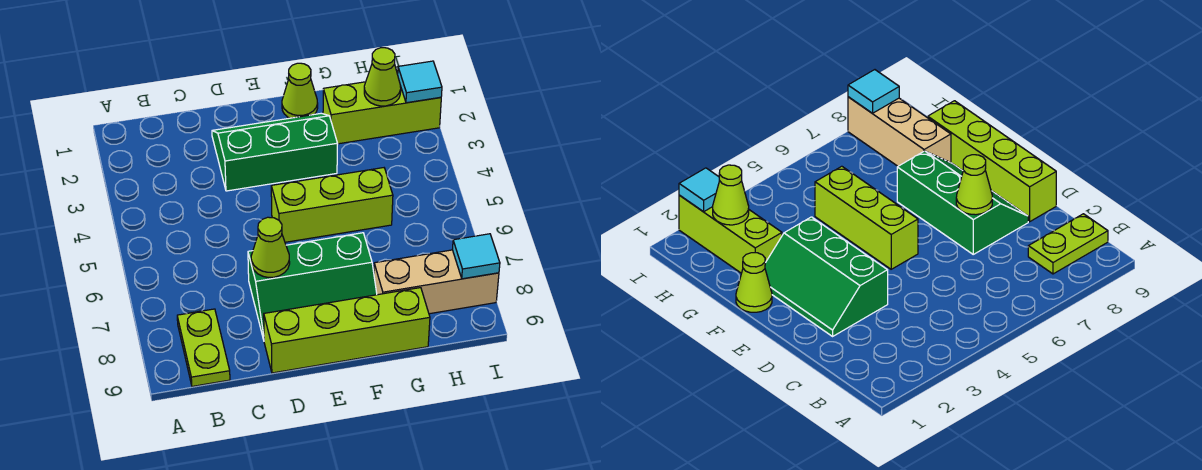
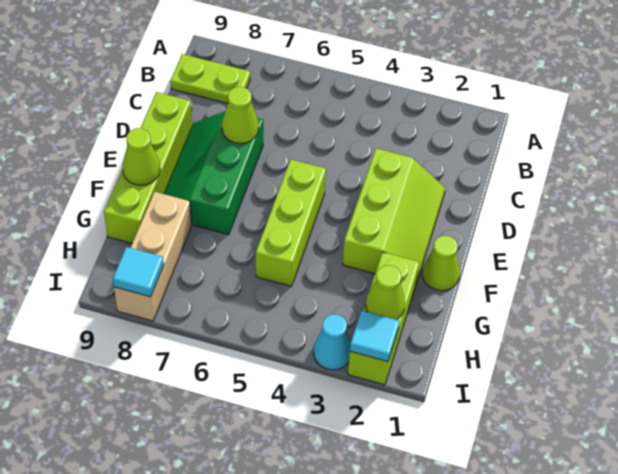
green 2x3 slope [212,113,338,191] -> lime 2x3 slope [342,148,445,284]
none -> lime 1x1 cone [122,128,160,185]
none -> cyan 1x1 cone [313,314,351,370]

